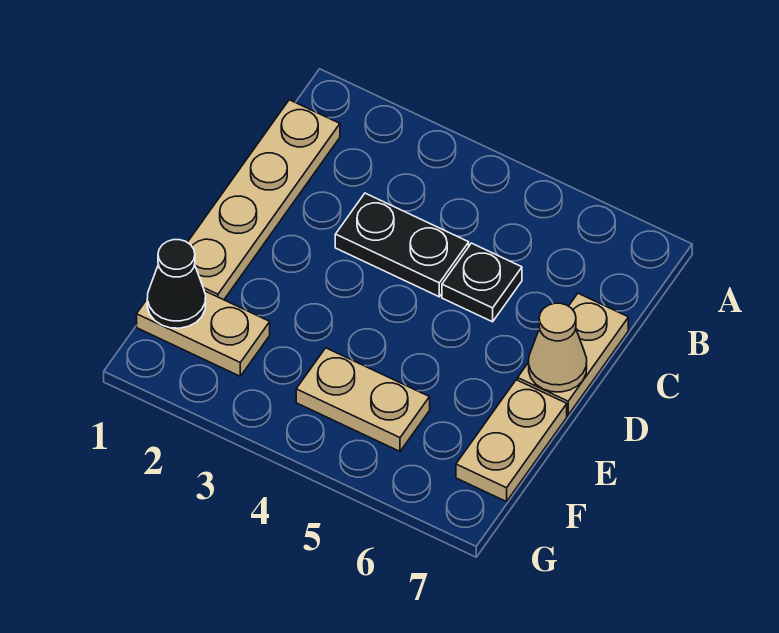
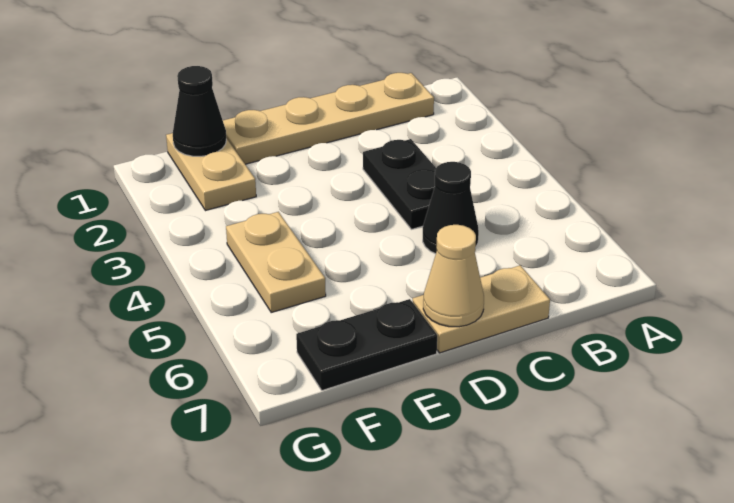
black 1x1 plate [442,243,522,322] -> black 1x1 cone [423,162,479,254]
tan 1x2 plate [456,380,567,502] -> black 1x2 plate [296,299,437,390]

